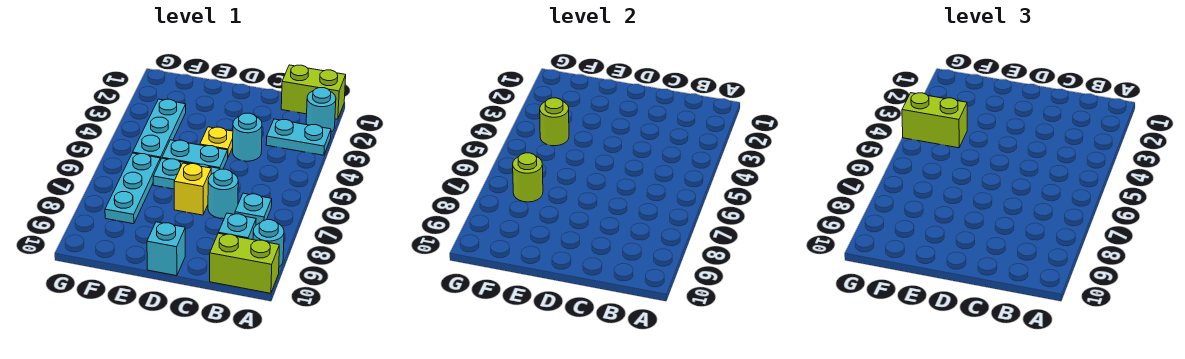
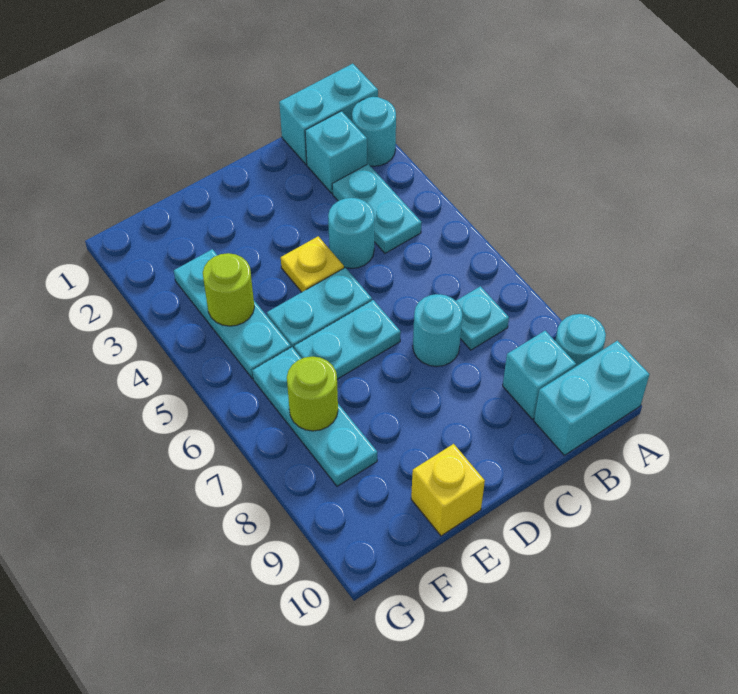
lime 1x2 brick [281,65,346,119] -> cyan 1x2 brick [279,64,378,164]
cyan 1x2 plate [266,119,331,155] -> cyan 1x2 plate turned to [332,164,422,253]
lime 1x2 brick [210,233,279,293] -> cyan 1x2 brick [534,341,649,455]
yellow 1x1 brick [174,163,211,215] -> yellow 1x1 brick moved to [411,444,485,536]
cyan 1x1 brick [147,222,185,276] -> cyan 1x1 brick moved to [305,111,367,193]
lime 1x2 brick [902,93,967,148] -> none

